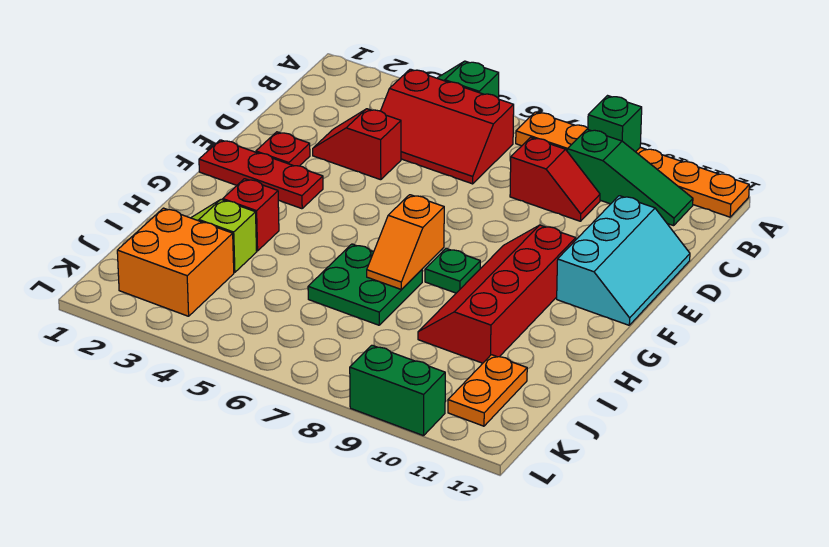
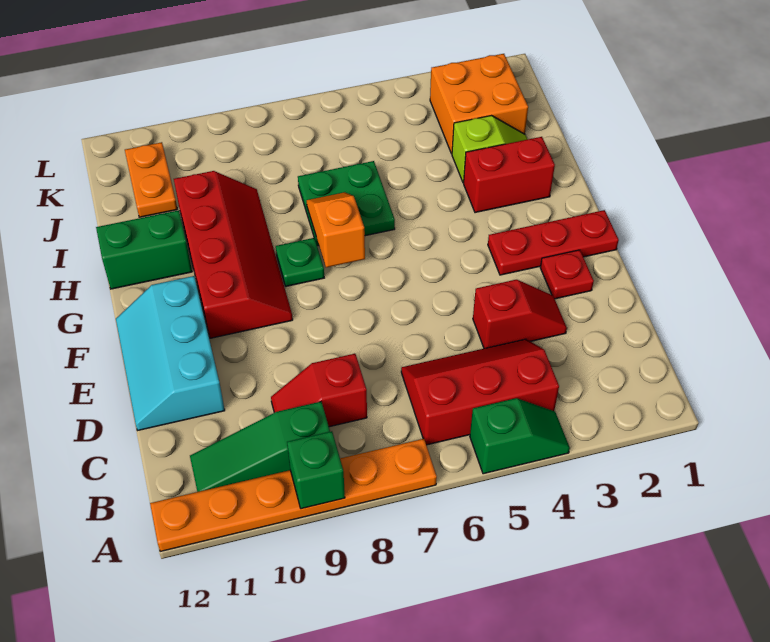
red 1x1 brick [223,179,279,251] -> red 1x2 brick [464,137,555,213]
green 1x2 brick [350,345,445,436] -> green 1x2 brick moved to [96,210,192,289]

